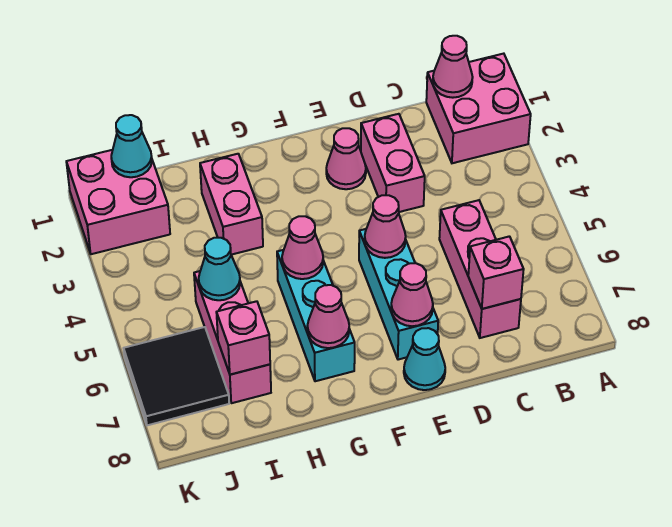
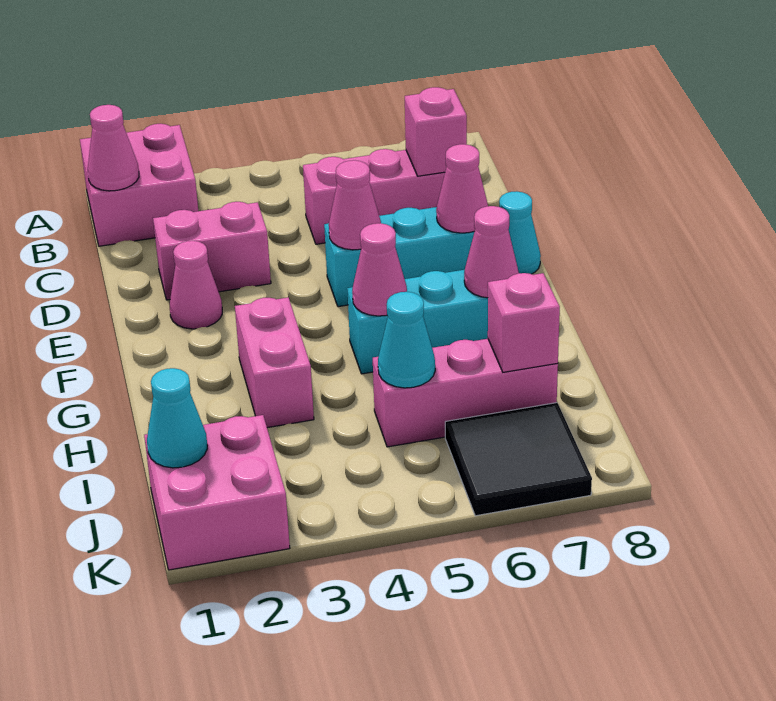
pink 1x2 brick [200,154,263,255] -> pink 1x2 brick turned to [235,298,314,428]

